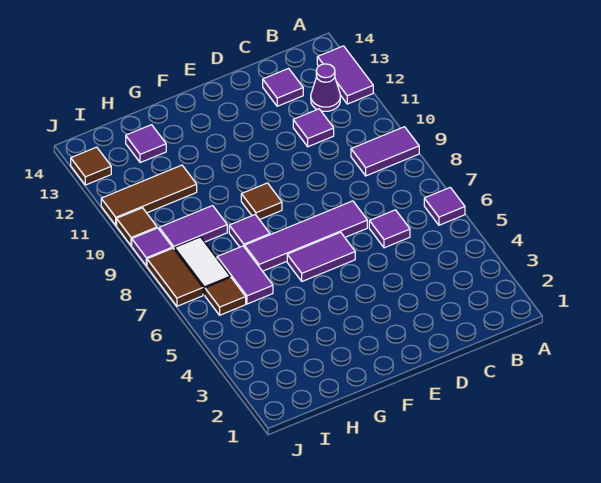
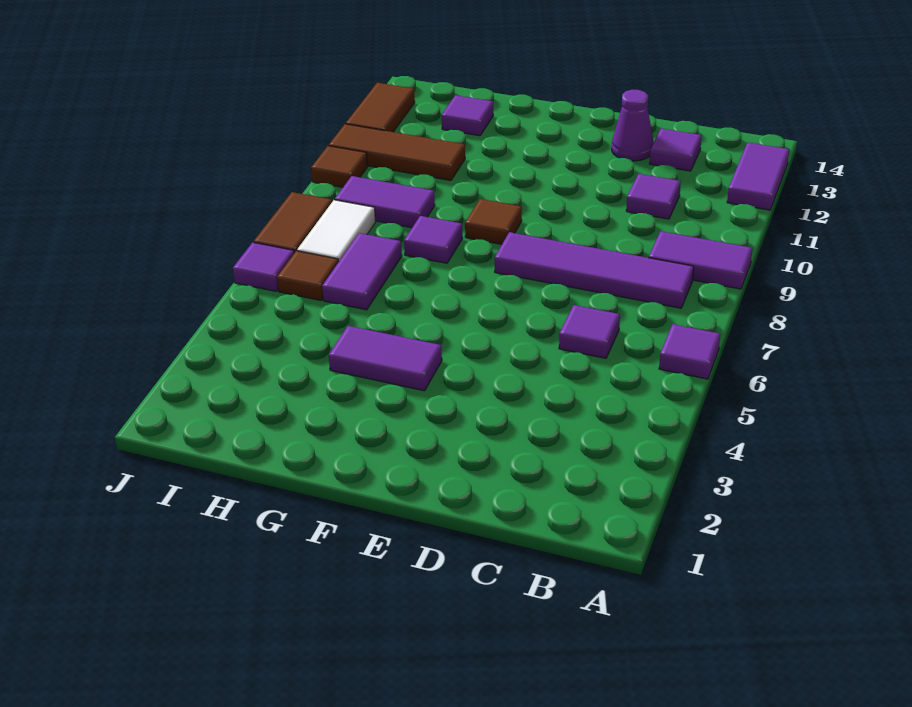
purple 1x1 cone [311,64,340,111] -> purple 1x1 cone moved to [612,90,654,161]
purple 1x4 tile [245,201,367,271] -> purple 1x4 tile moved to [495,232,694,308]
purple 1x2 tile [287,232,355,281] -> purple 1x2 tile moved to [329,326,442,391]
purple 1x1 tile [132,228,172,266] -> purple 1x1 tile moved to [233,242,294,291]
brown 1x1 tile [71,147,111,185] -> brown 1x2 tile [346,83,415,132]

